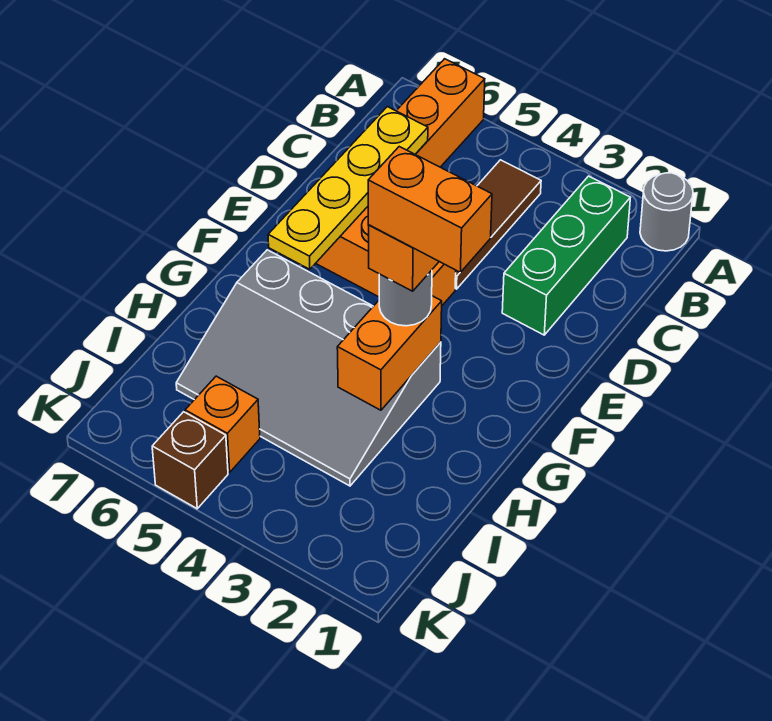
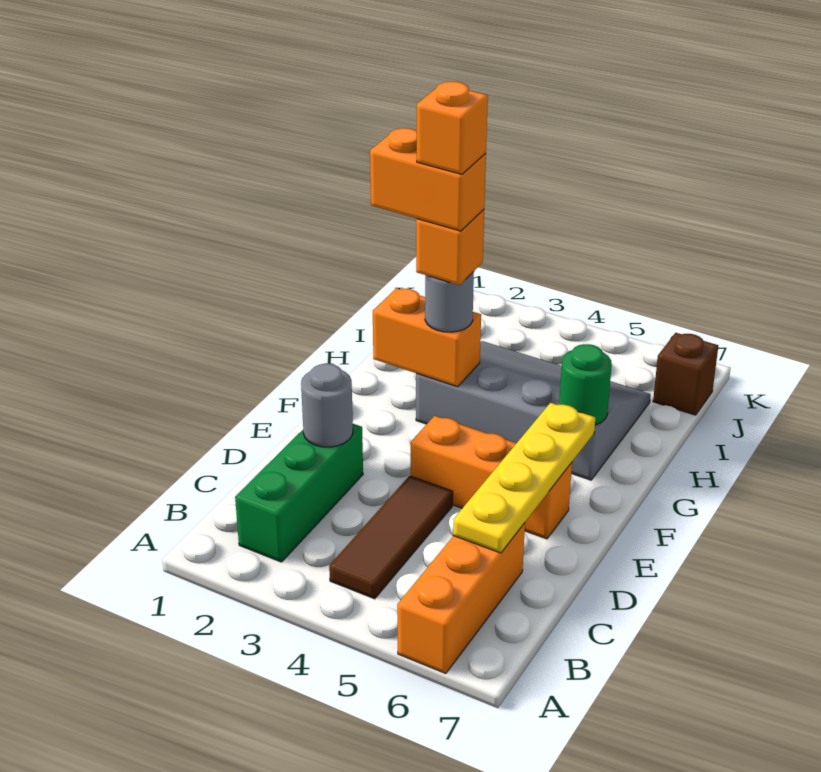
grey 1x1 round brick [640,173,693,251] -> grey 1x1 round brick moved to [301,364,353,447]
orange 1x2 brick [337,296,442,410] -> orange 1x2 brick turned to [373,288,481,387]
none -> green 1x1 round brick [559,344,612,425]
orange 1x1 brick [185,376,260,472] -> orange 1x1 brick moved to [417,82,488,174]
brown 1x1 brick [152,412,228,509] -> brown 1x1 brick moved to [653,333,718,415]

